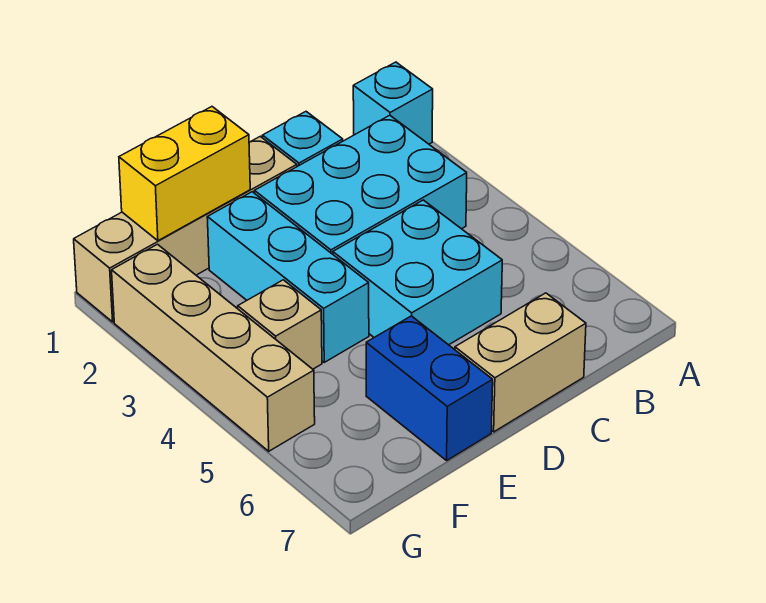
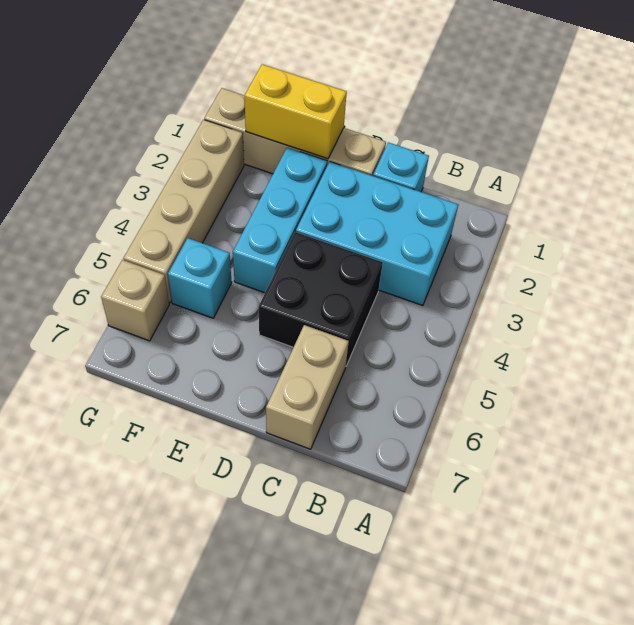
cyan 1x1 brick [353,62,433,144] -> cyan 1x1 brick moved to [168,238,232,318]
cyan 2x2 brick [333,200,502,345] -> black 2x2 brick [259,232,383,366]
tan 1x2 brick [455,293,586,432] -> tan 1x2 brick turned to [266,325,349,449]
blue 1x2 brick [366,316,493,460] -> none
tan 1x1 brick [238,280,322,369] -> tan 1x1 brick moved to [101,260,169,341]

